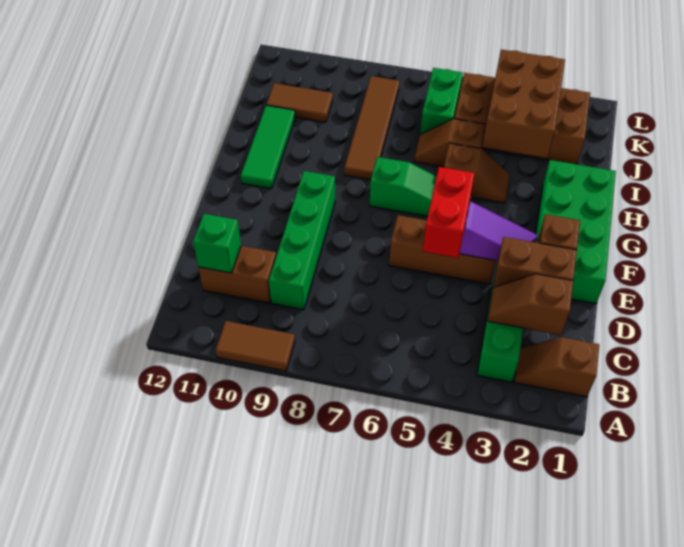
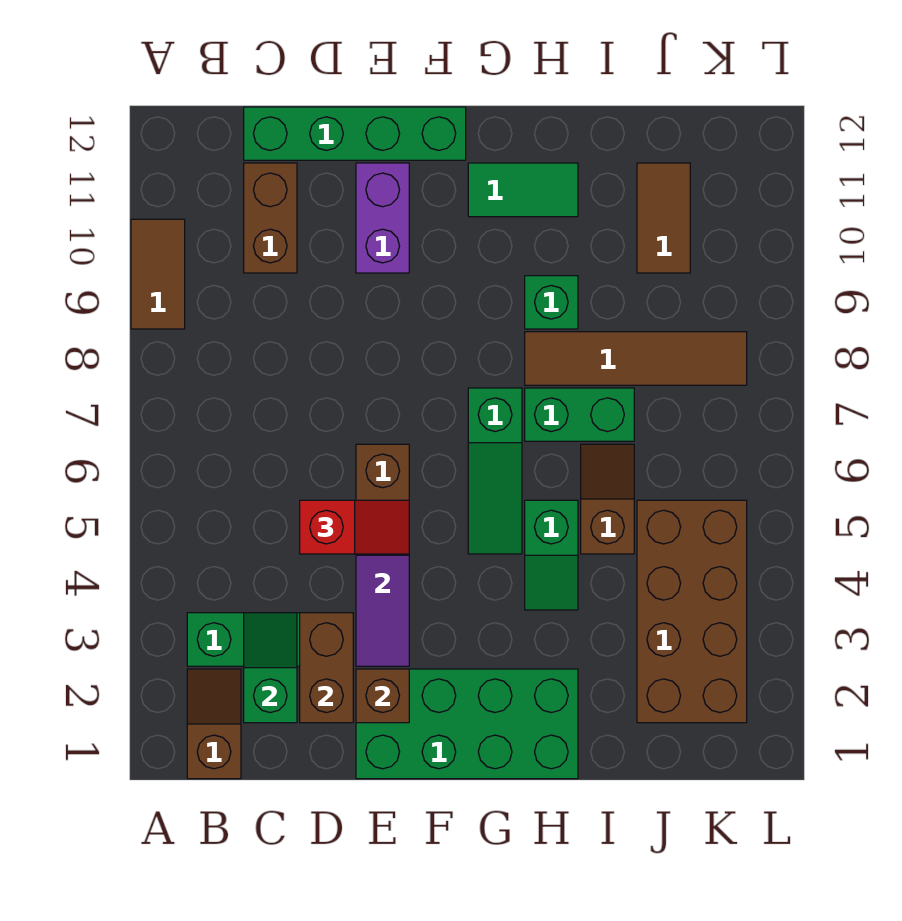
brown 1x2 slope [488,274,573,335] -> green 1x2 slope [244,613,297,723]
green 1x4 brick [269,171,335,310] -> green 1x4 brick moved to [244,107,466,160]
green 1x1 brick [193,214,241,273] -> green 1x1 brick moved to [525,276,578,329]
red 1x2 brick [423,167,474,258] -> red 1x2 slope [300,500,409,554]
none -> purple 1x2 brick [356,163,409,273]
green 1x3 tile [241,105,295,189] -> green 1x2 tile [468,163,578,217]
brown 1x2 slope [444,143,509,203] -> green 1x2 slope [525,500,578,610]
brown 2x3 brick [483,50,565,158] -> none
green 1x2 brick [420,68,463,134] -> green 1x2 brick moved to [525,388,634,441]

